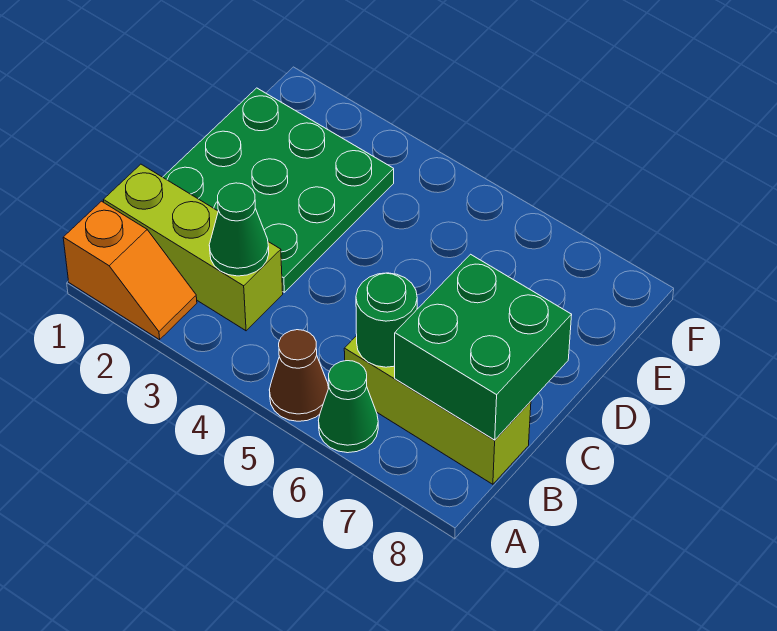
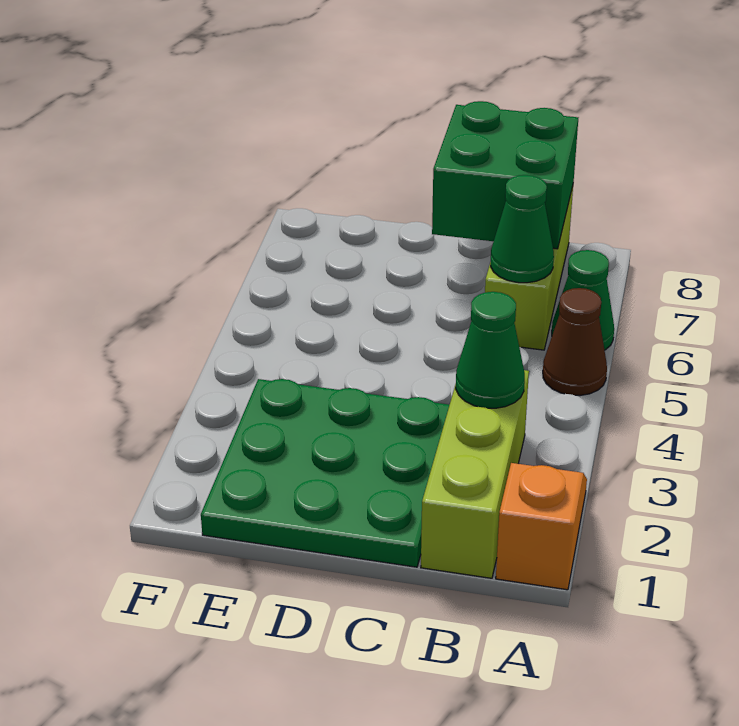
green 1x1 round brick [356,273,417,367] -> green 1x1 cone [491,175,554,283]

